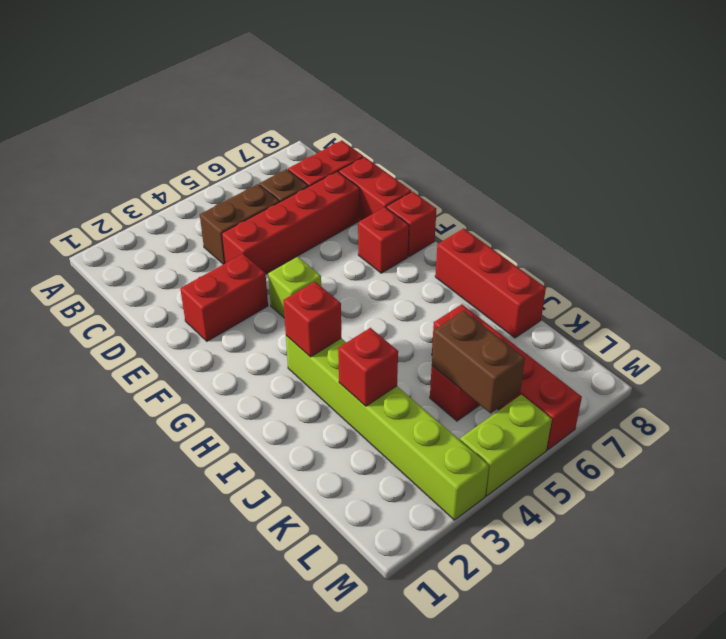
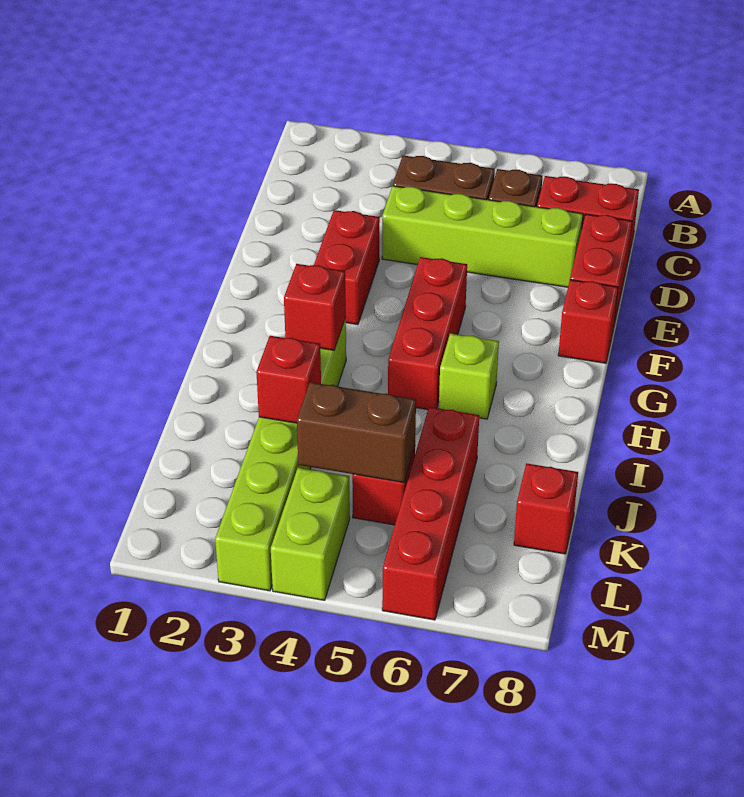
red 1x4 brick [222,172,360,274] -> lime 1x4 brick [382,186,583,287]
red 1x2 brick [180,254,268,341] -> red 1x2 brick turned to [314,210,380,325]
lime 1x1 brick [268,257,321,318] -> lime 1x1 brick moved to [439,333,499,419]
red 1x1 brick [358,207,409,273] -> red 1x1 brick moved to [514,463,578,554]
red 1x3 brick [435,228,546,338] -> red 1x3 brick moved to [388,257,467,410]
brown 1x2 brick [432,311,525,413] -> brown 1x2 brick turned to [297,382,416,483]
lime 1x2 brick [460,395,552,496] -> lime 1x2 brick turned to [271,467,350,600]

